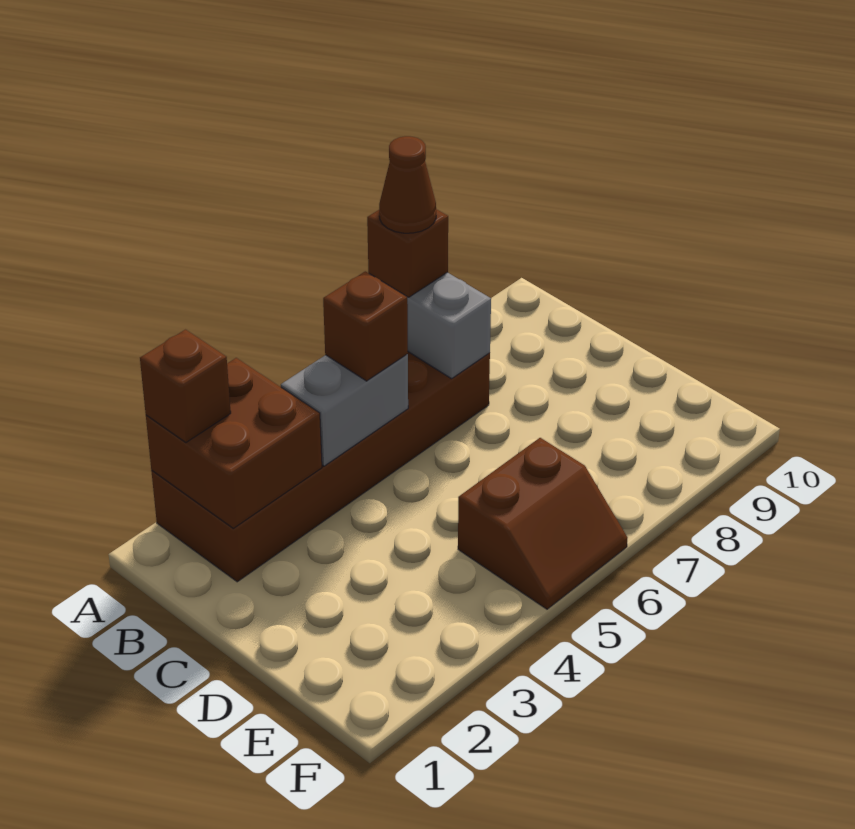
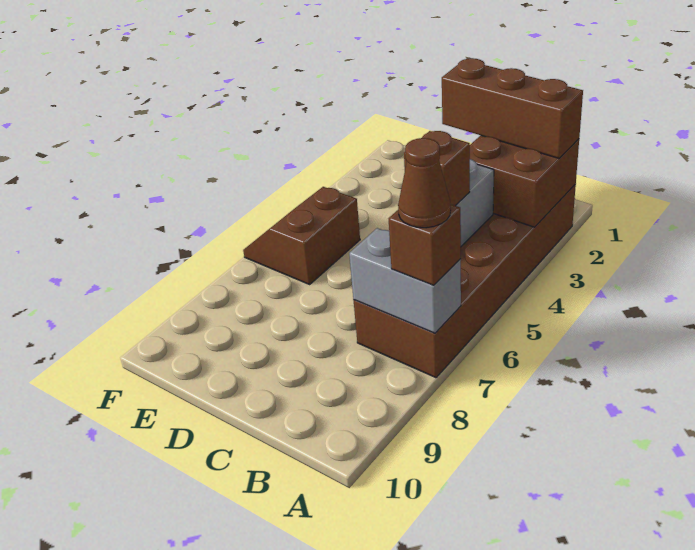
brown 1x1 brick [140,330,231,443] -> brown 1x3 brick [442,58,583,158]

